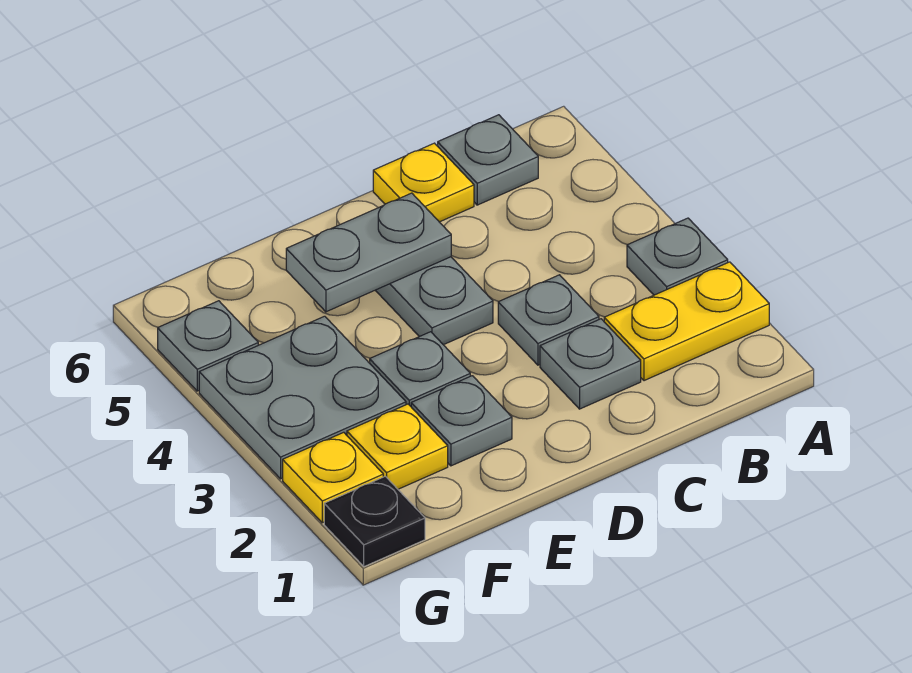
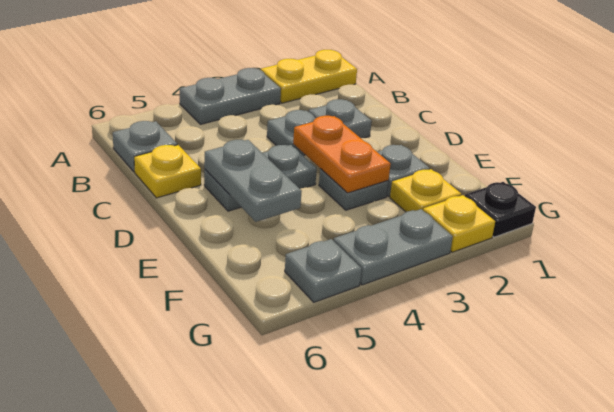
yellow 1x2 plate [604,262,769,381] -> yellow 1x2 plate turned to [261,50,357,103]
grey 1x1 plate [627,218,728,295] -> grey 1x2 plate [180,68,281,124]
none -> orange 1x2 plate [293,116,391,193]
grey 2x2 plate [199,316,406,479] -> grey 1x2 plate [333,209,453,285]

